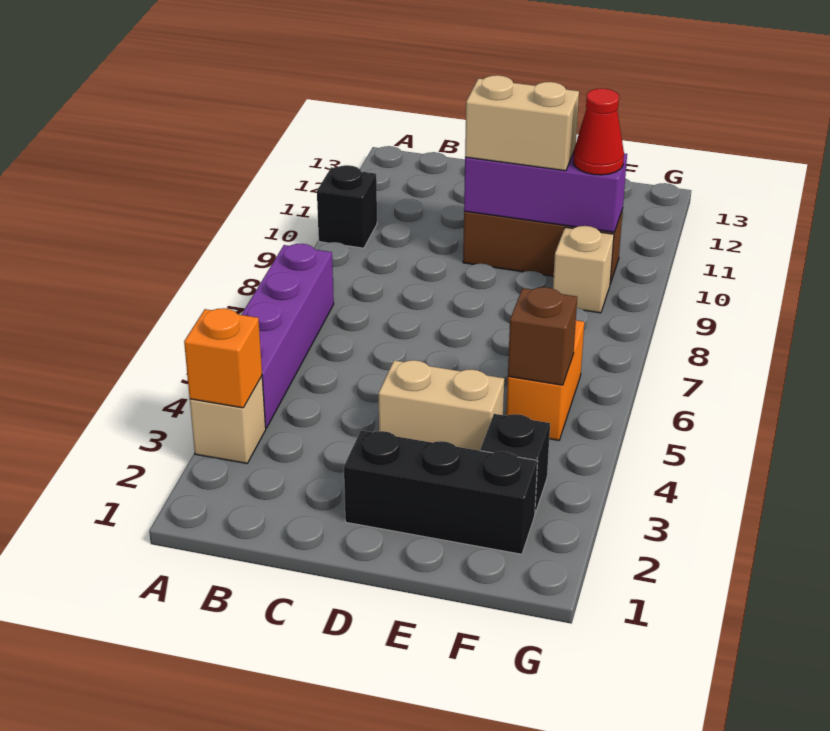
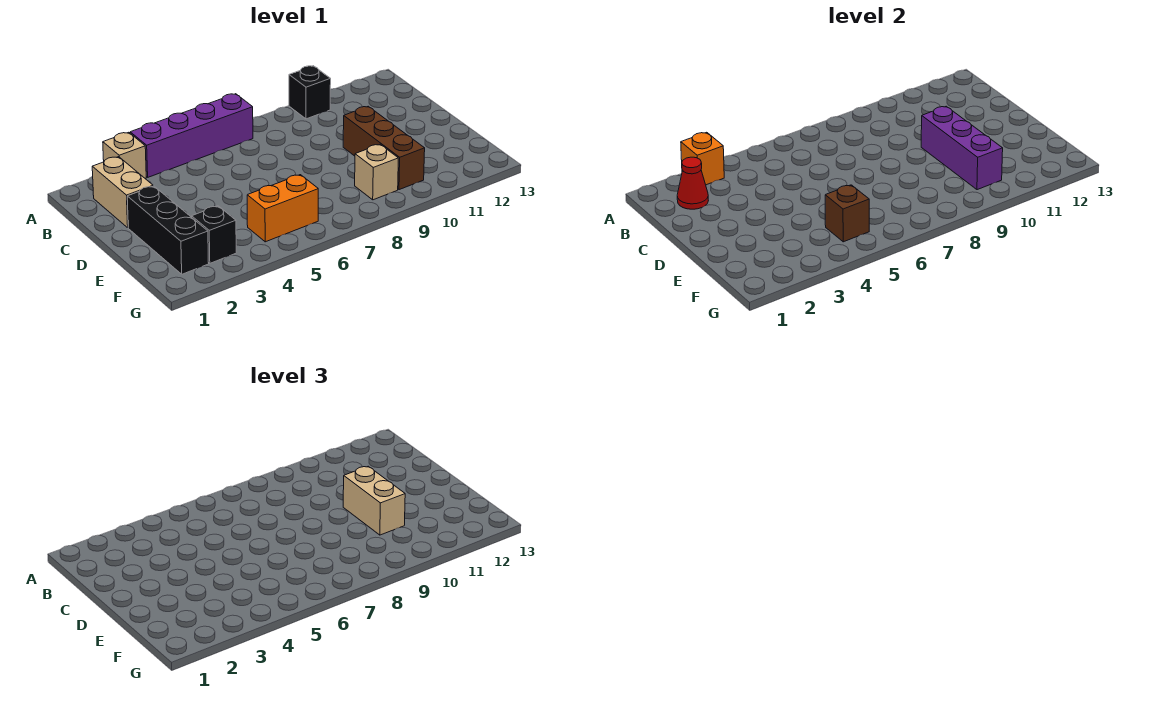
tan 1x2 brick [379,360,504,451] -> tan 1x2 brick moved to [92,157,153,228]
red 1x1 cone [573,88,624,175] -> red 1x1 cone moved to [677,157,708,209]

